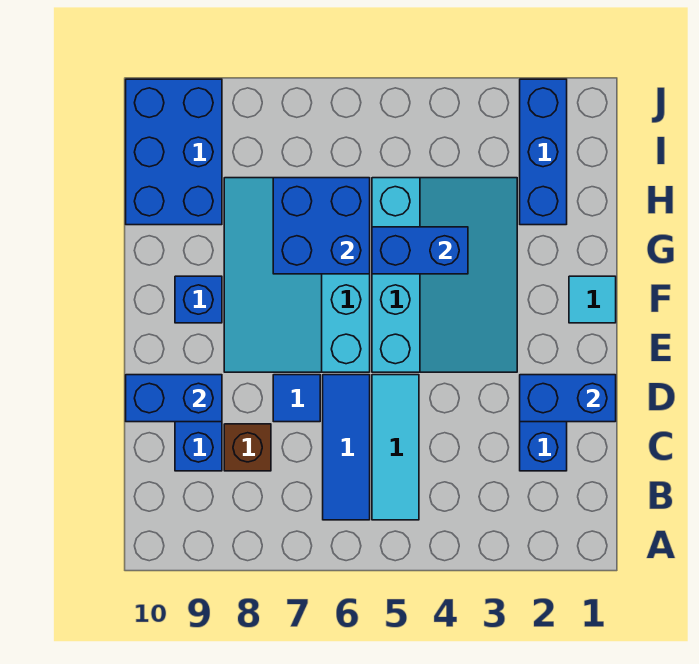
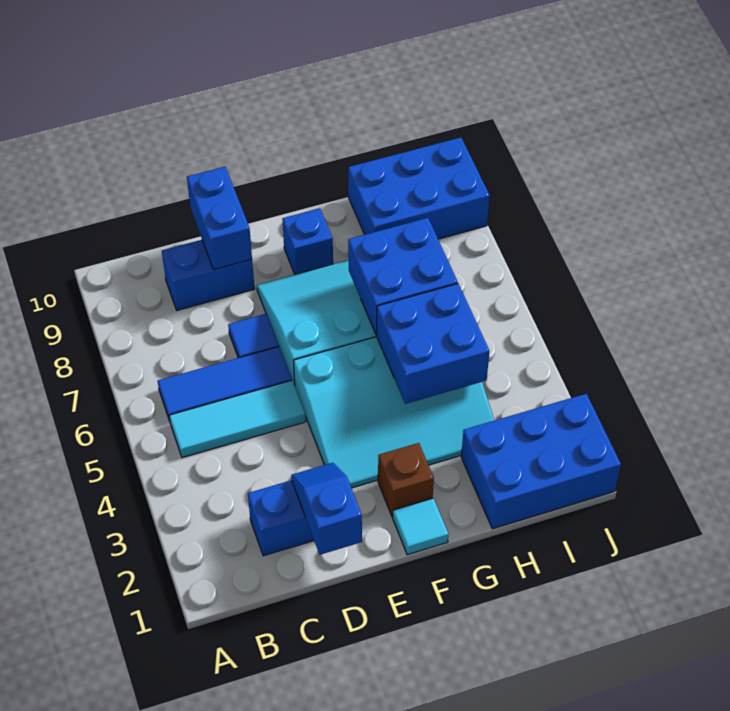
brown 1x1 brick [224,424,271,471] -> brown 1x1 brick moved to [378,443,434,517]
blue 1x2 brick [520,375,616,422] -> blue 1x2 slope [291,463,362,555]
blue 1x2 brick [372,227,468,274] -> blue 2x2 brick [377,284,489,404]
blue 1x3 brick [520,79,567,225] -> blue 2x3 brick [461,394,621,529]

